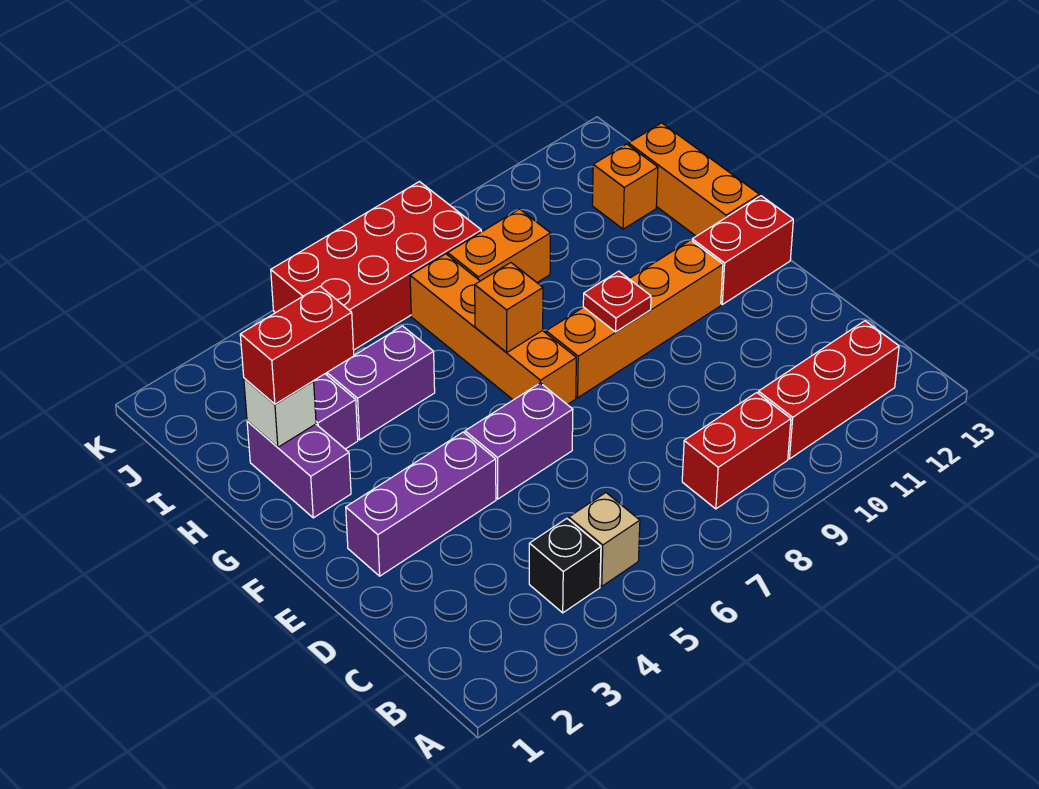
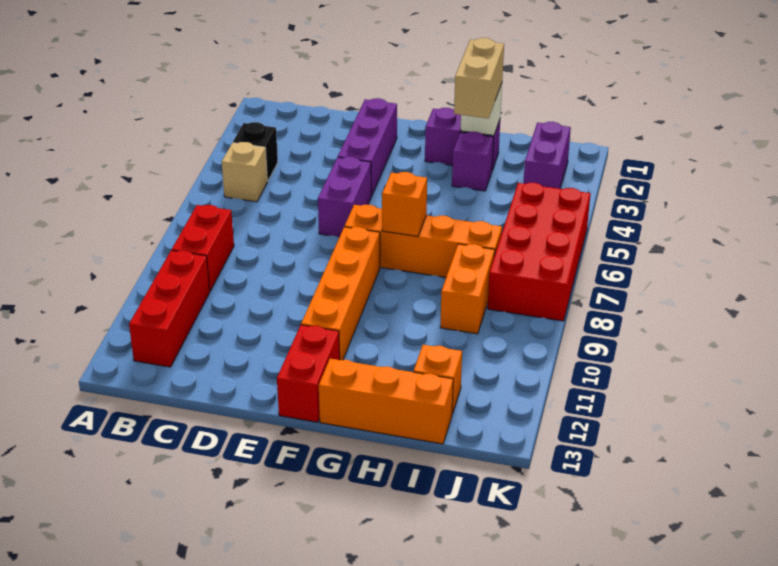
red 1x1 plate [583,271,651,332] -> none
red 1x2 brick [240,286,354,404] -> tan 1x2 brick [454,38,504,118]
purple 1x2 brick [327,326,435,440] -> purple 1x2 brick moved to [523,122,571,189]

